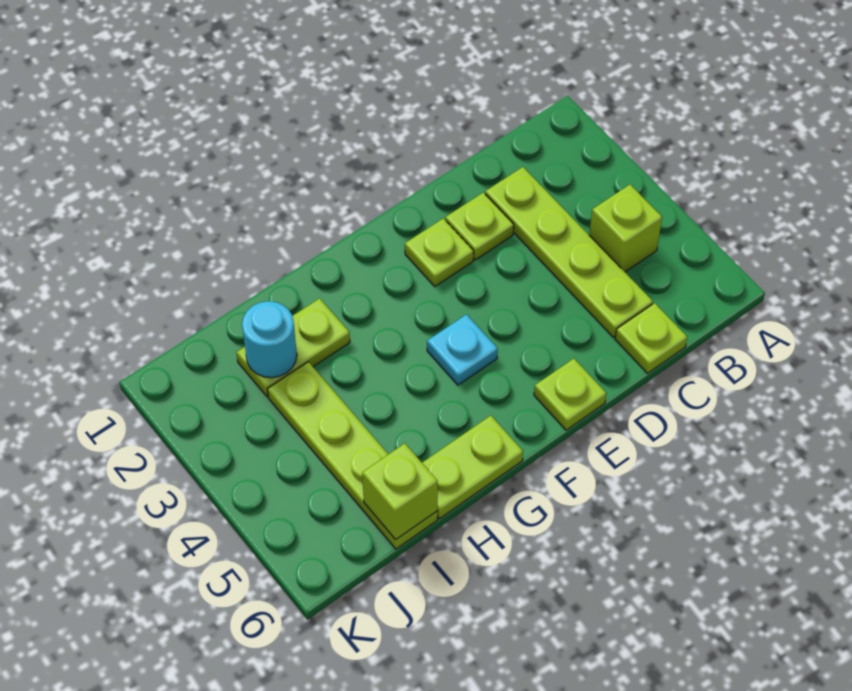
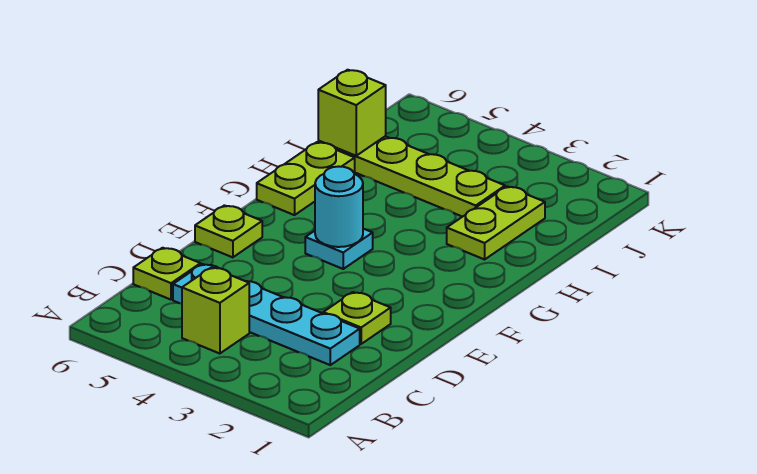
lime 1x4 plate [485,167,653,337] -> cyan 1x4 plate [173,264,360,365]
lime 1x1 plate [405,218,474,286] -> none
cyan 1x1 round brick [242,301,297,378] -> cyan 1x1 round brick moved to [315,166,363,247]

